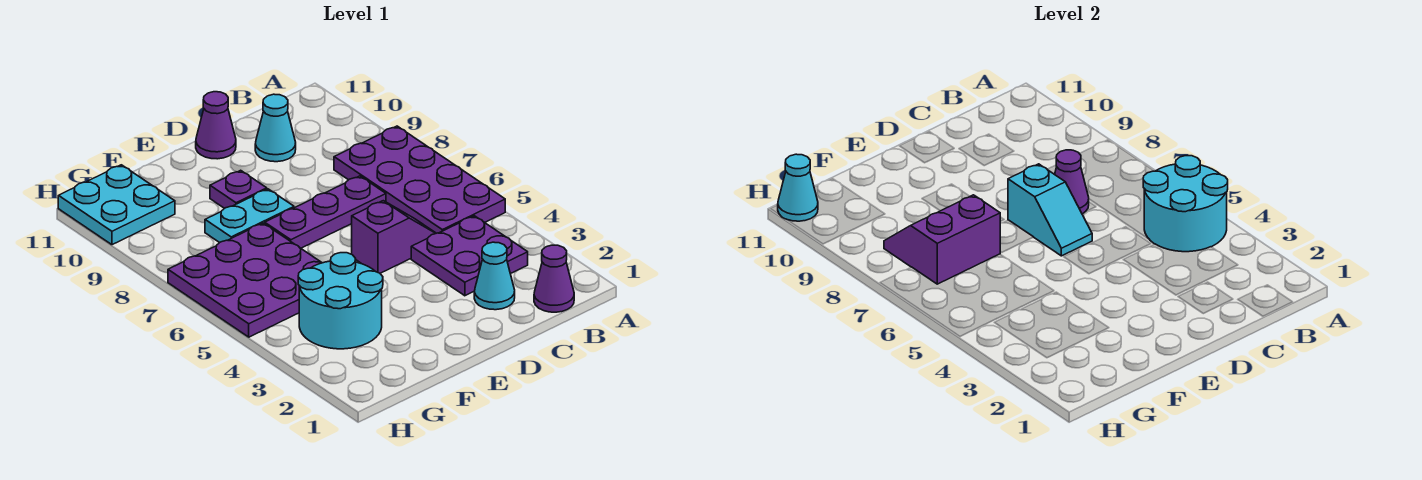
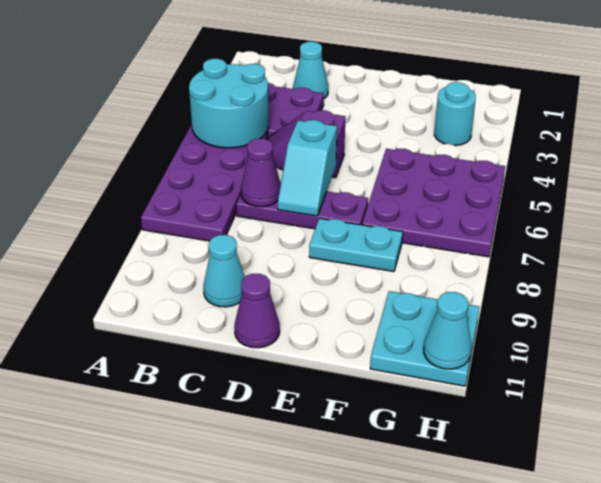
purple 1x1 cone [534,245,574,312] -> none
cyan 1x2 slope [1008,164,1092,256] -> cyan 1x2 slope turned to [278,120,337,216]
purple 1x1 plate [210,170,267,208] -> none
cyan 2x2 round brick [298,253,383,349] -> cyan 1x1 round brick [434,82,476,145]
purple 2x2 slope [884,195,1000,284] -> none

